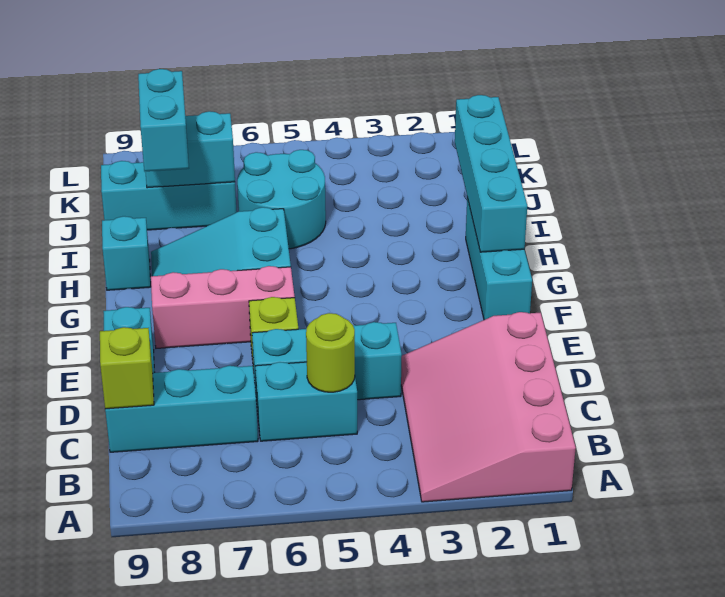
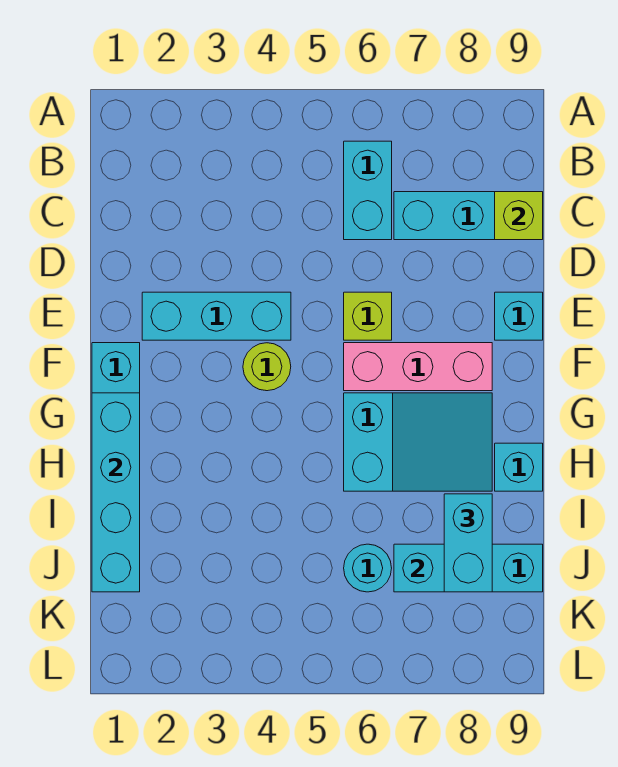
pink 3x4 slope [401,312,576,502] -> none
cyan 1x2 brick [255,362,357,441] -> cyan 1x2 brick turned to [344,141,392,240]
lime 1x1 round brick [306,313,355,392] -> lime 1x1 round brick moved to [243,343,291,391]
cyan 1x3 brick [252,322,402,401] -> cyan 1x3 brick moved to [142,292,291,340]
cyan 2x2 round brick [237,150,326,249] -> cyan 1x1 round brick [344,544,392,592]

